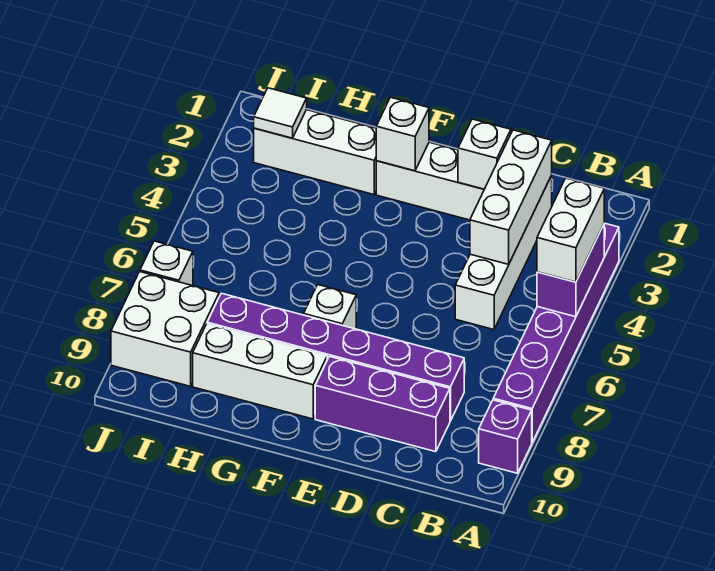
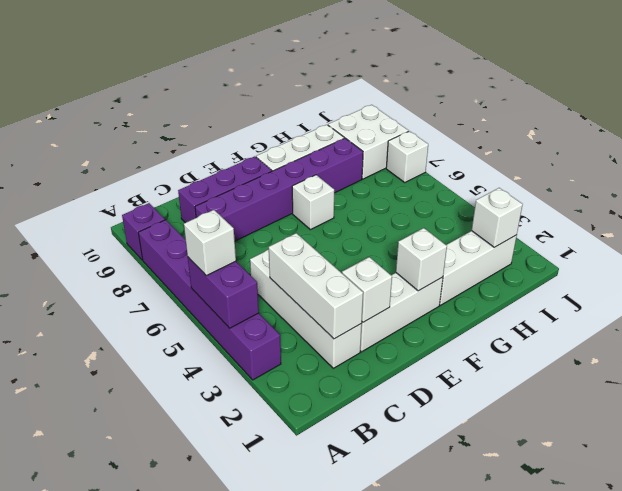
white 1x2 brick [537,178,604,282] -> white 1x1 brick [184,210,236,276]
white 1x1 tile [254,88,307,138] -> white 1x1 brick [472,188,523,247]

